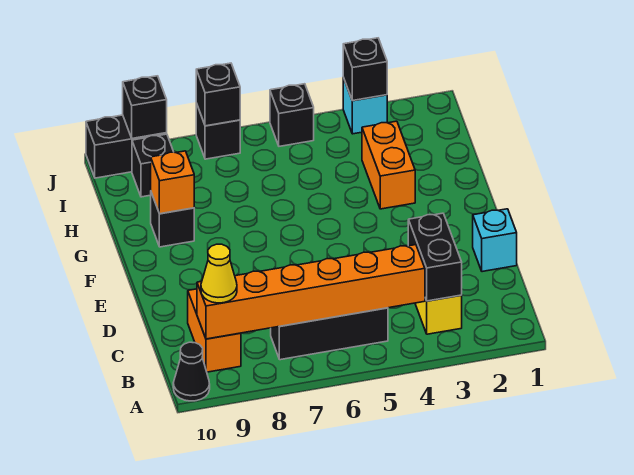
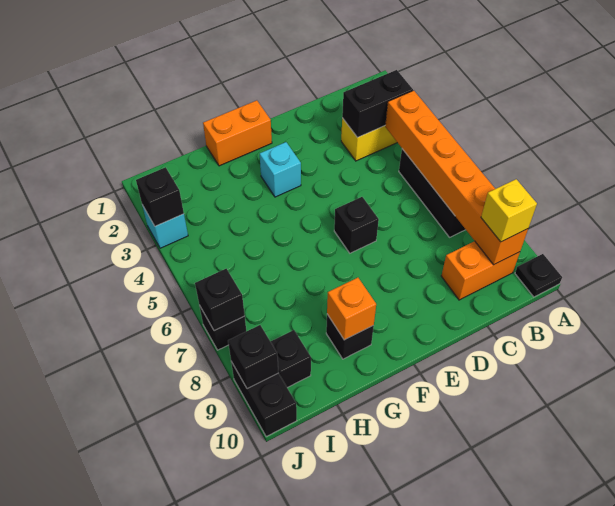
black 1x1 cone [173,342,210,401] -> black 1x1 plate [515,254,562,297]
yellow 1x1 cone [201,244,237,303] -> yellow 1x1 brick [481,179,537,242]
cyan 1x1 brick [473,209,517,272] -> cyan 1x1 brick moved to [260,142,301,197]
orange 1x2 brick [362,121,415,209] -> orange 1x2 brick moved to [203,100,272,166]
black 1x1 brick [270,84,314,146] -> black 1x1 brick moved to [334,197,379,253]

